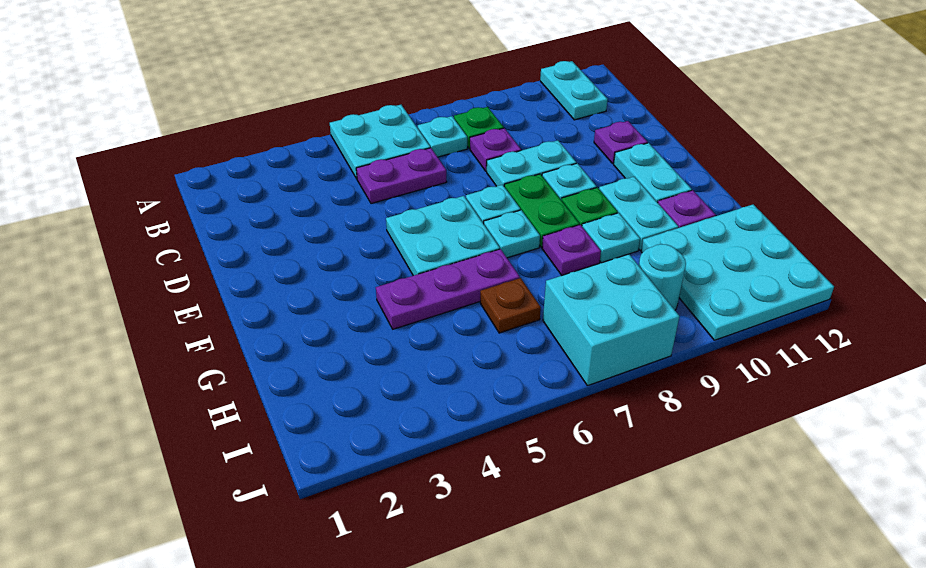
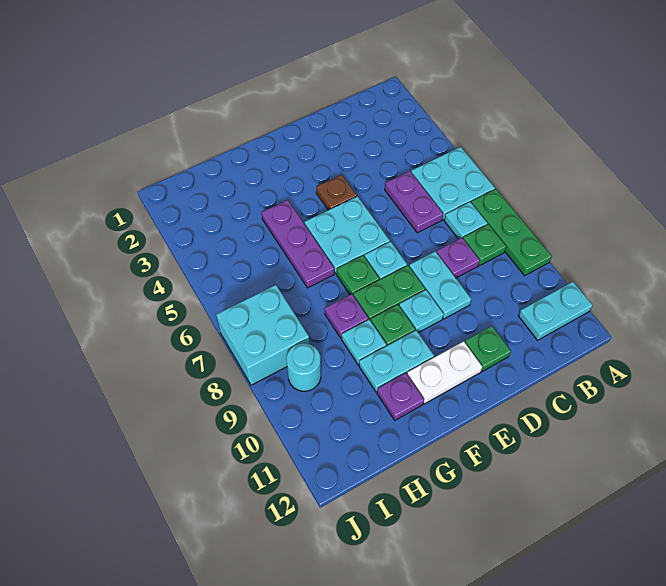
none -> green 1x3 plate [471,189,552,276]
purple 1x1 plate [594,121,648,164] -> green 1x1 plate [465,326,511,371]
cyan 1x2 plate [614,143,692,203] -> white 1x2 plate [407,341,482,404]
cyan 1x1 plate [484,210,540,258] -> green 1x1 plate [337,256,379,295]
brown 1x1 plate [480,278,541,333] -> brown 1x1 plate moved to [316,175,357,210]
cyan 3x3 plate [641,204,834,340] -> none

